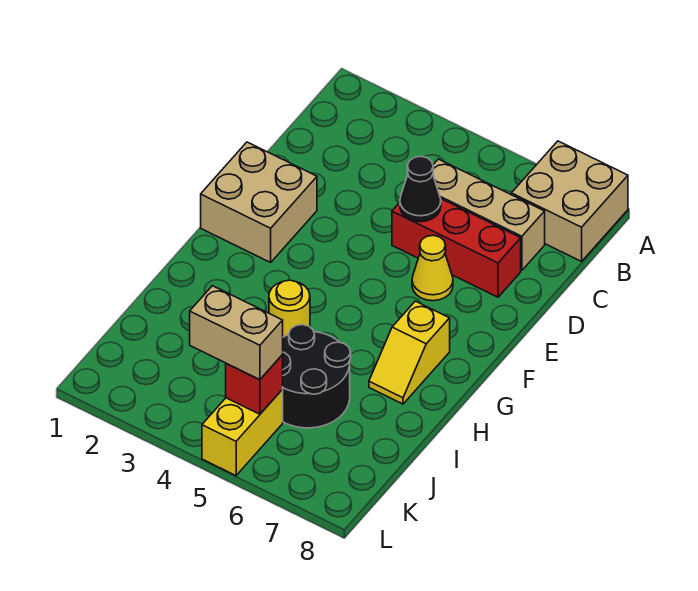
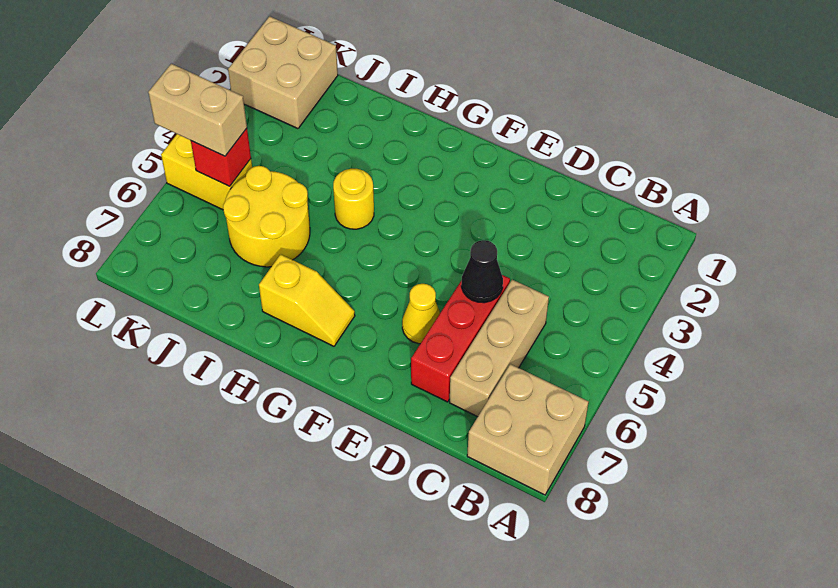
tan 2x2 brick [201,142,317,262] -> tan 2x2 brick moved to [228,16,338,129]
yellow 1x2 slope [369,301,450,404] -> yellow 1x2 slope turned to [259,254,355,346]
black 2x2 round brick [282,325,351,428] -> yellow 2x2 round brick [223,166,310,267]
tan 1x2 brick [190,286,283,380] -> tan 1x2 brick turned to [148,64,247,156]

